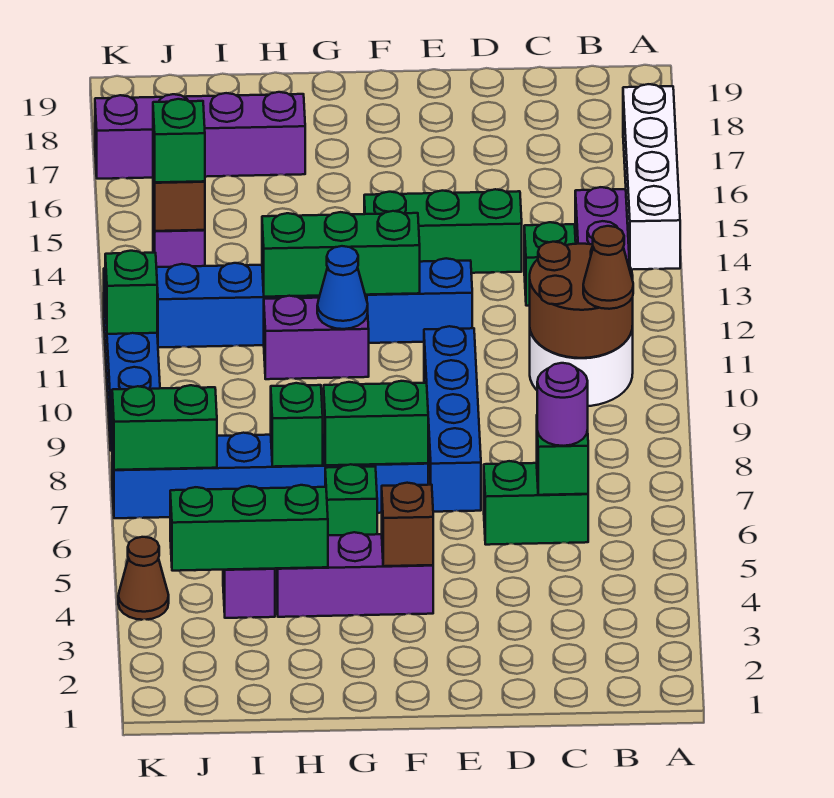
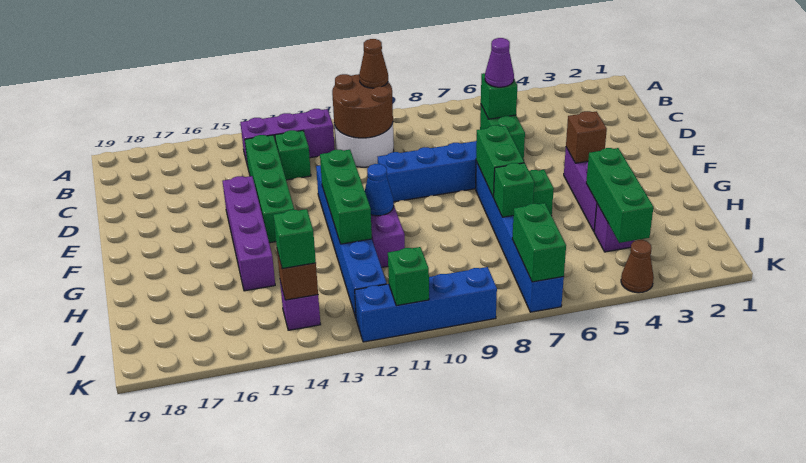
white 1x4 brick [623,84,680,270] -> none
purple 1x1 round brick [537,363,588,446] -> purple 1x1 cone [485,38,514,87]
green 1x3 brick [364,189,522,273] -> green 1x4 brick [245,135,294,243]
purple 1x4 brick [95,92,305,179] -> purple 1x4 brick moved to [223,176,275,291]

